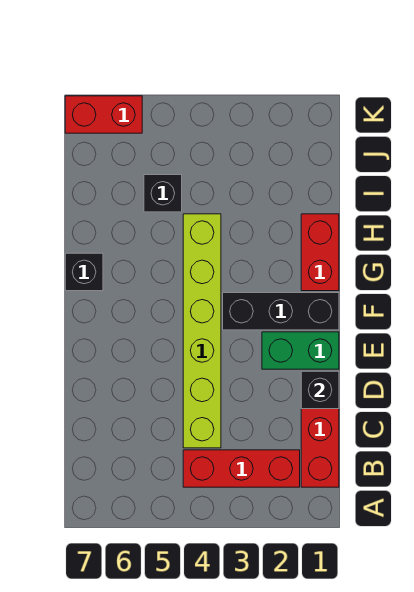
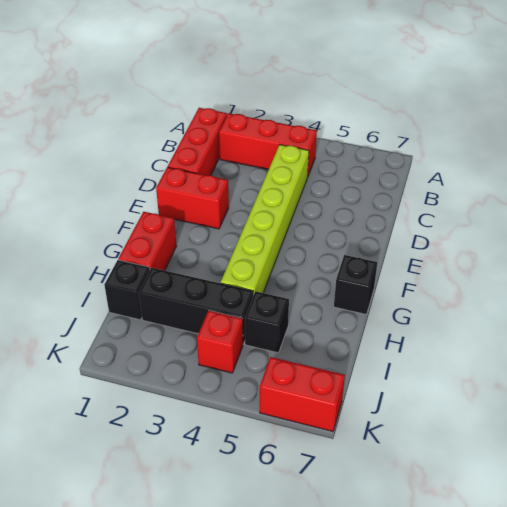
black 1x1 brick [301,371,339,409] -> black 1x1 brick moved to [104,260,150,320]
green 1x2 brick [262,332,339,369] -> red 1x2 brick [156,167,229,229]
black 1x3 brick [223,293,339,330] -> black 1x3 brick moved to [139,268,253,344]
none -> red 1x1 brick [197,311,243,373]

